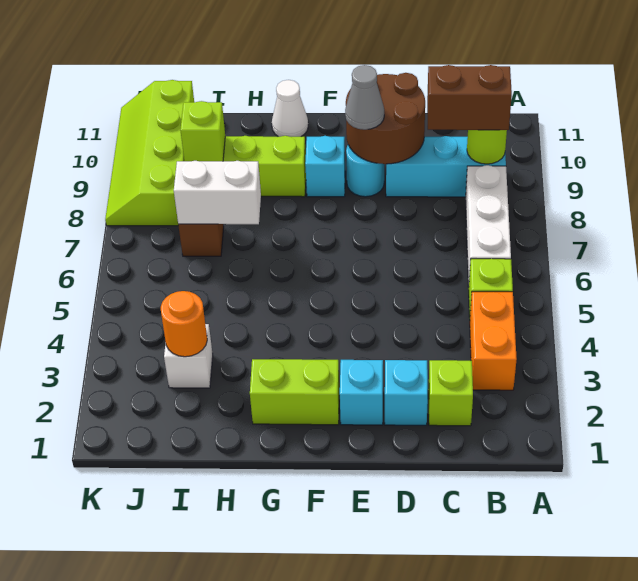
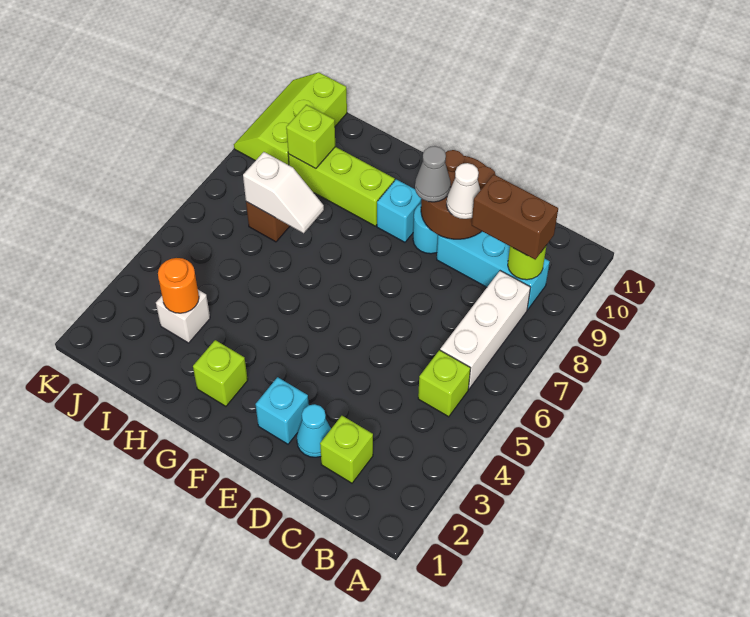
orange 1x2 brick [470,292,517,390] -> none
cyan 1x1 brick [385,360,428,425] -> cyan 1x1 cone [297,404,331,457]
lime 1x2 brick [250,359,339,425] -> lime 1x1 brick [193,340,248,406]
white 1x1 cone [272,80,308,137] -> white 1x1 cone moved to [447,163,480,219]
white 1x2 brick [174,161,261,224] -> white 1x2 slope [243,152,324,233]
lime 2x4 slope [105,80,194,226] -> lime 2x3 slope [234,73,347,165]

